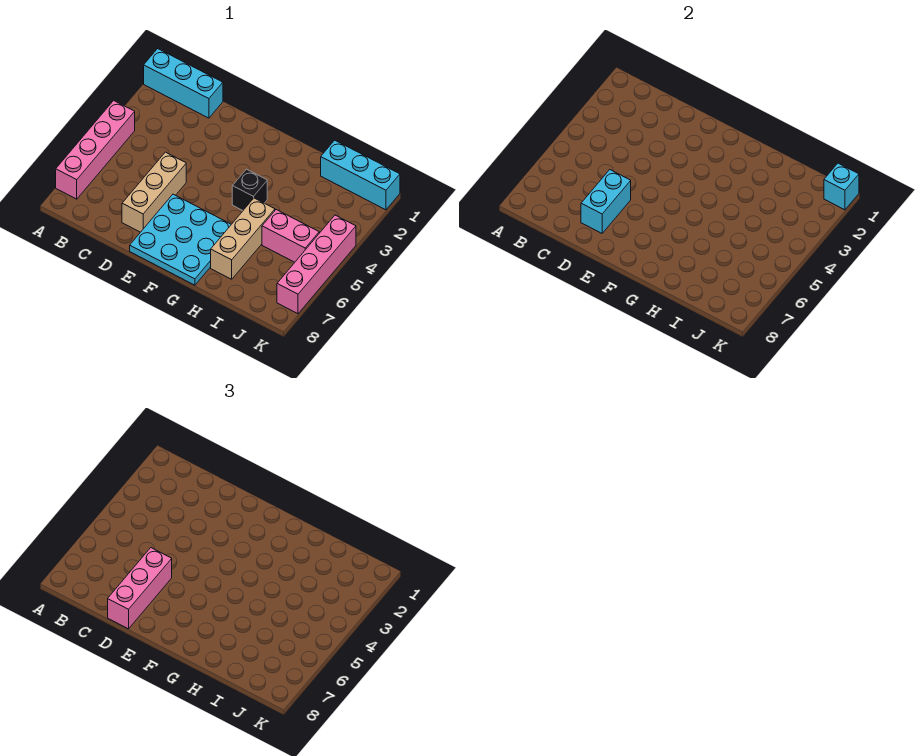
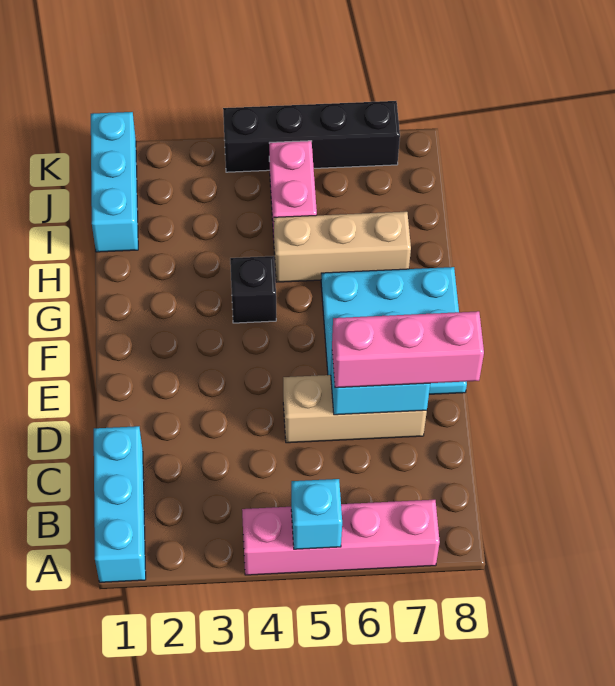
cyan 1x1 brick [824,163,859,210] -> cyan 1x1 brick moved to [291,479,342,549]
pink 1x4 brick [277,215,356,314] -> black 1x4 brick [223,101,400,172]

